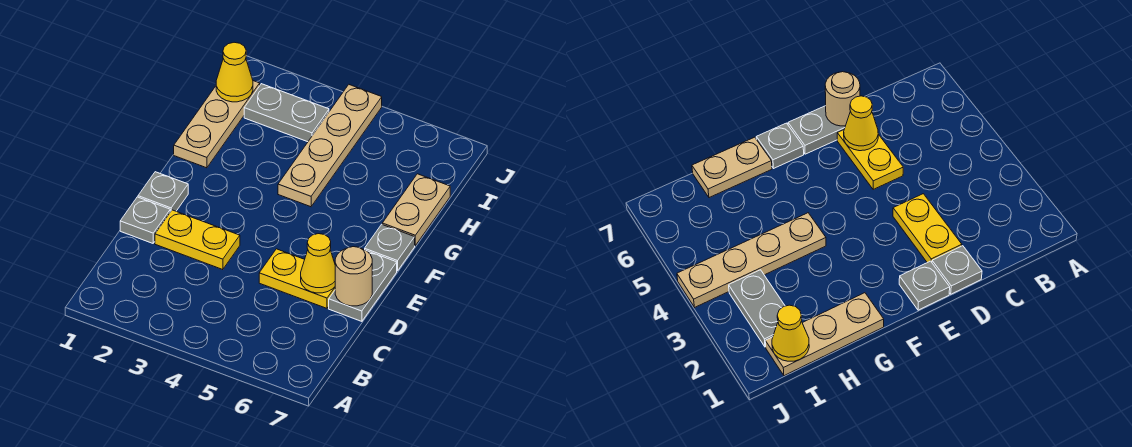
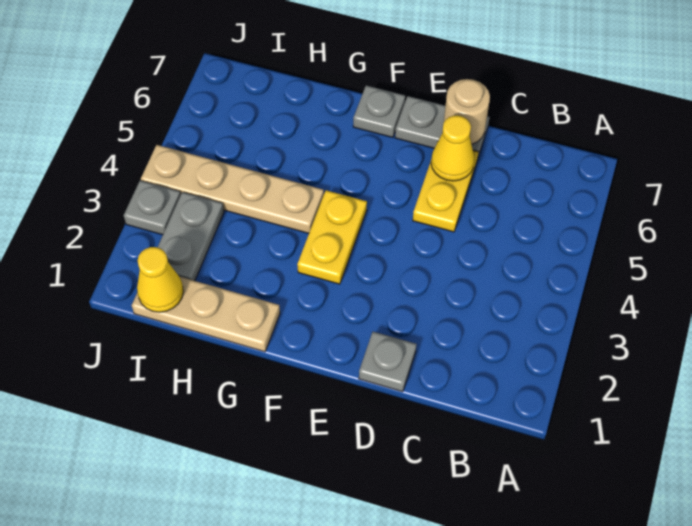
yellow 1x2 plate [155,210,240,270] -> yellow 1x2 plate moved to [297,190,367,284]
grey 1x1 plate [138,172,188,212] -> grey 1x1 plate moved to [124,181,181,235]
tan 1x2 plate [382,174,450,245] -> none

